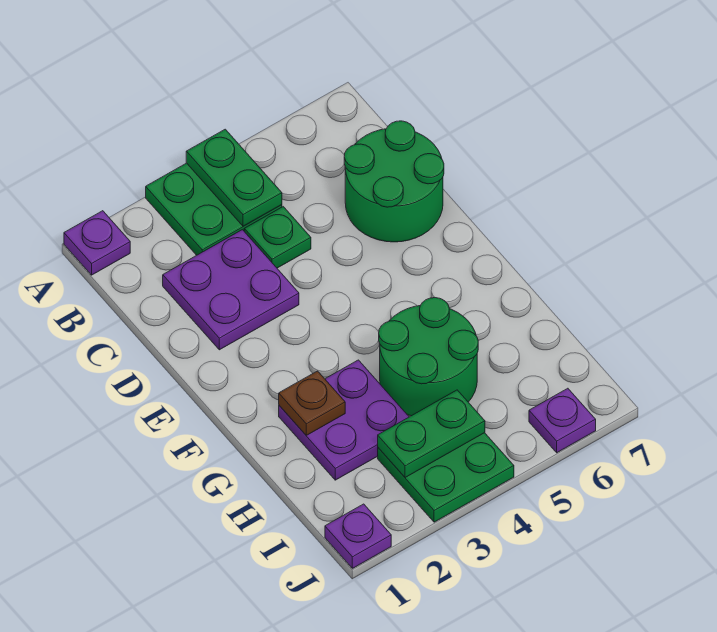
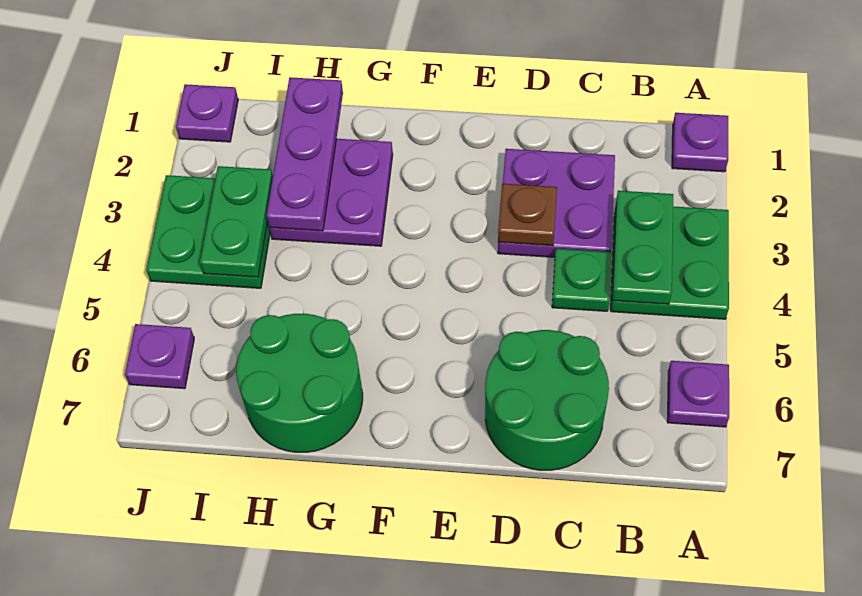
green 1x2 plate [186,129,282,226] -> green 1x2 plate turned to [612,191,673,304]
none -> purple 1x1 plate [667,361,729,427]
brown 1x1 plate [279,371,345,435] -> brown 1x1 plate moved to [498,184,557,246]
green 2x2 round brick [379,298,478,416] -> green 2x2 round brick moved to [236,314,363,452]
none -> purple 1x3 plate [266,77,343,231]

